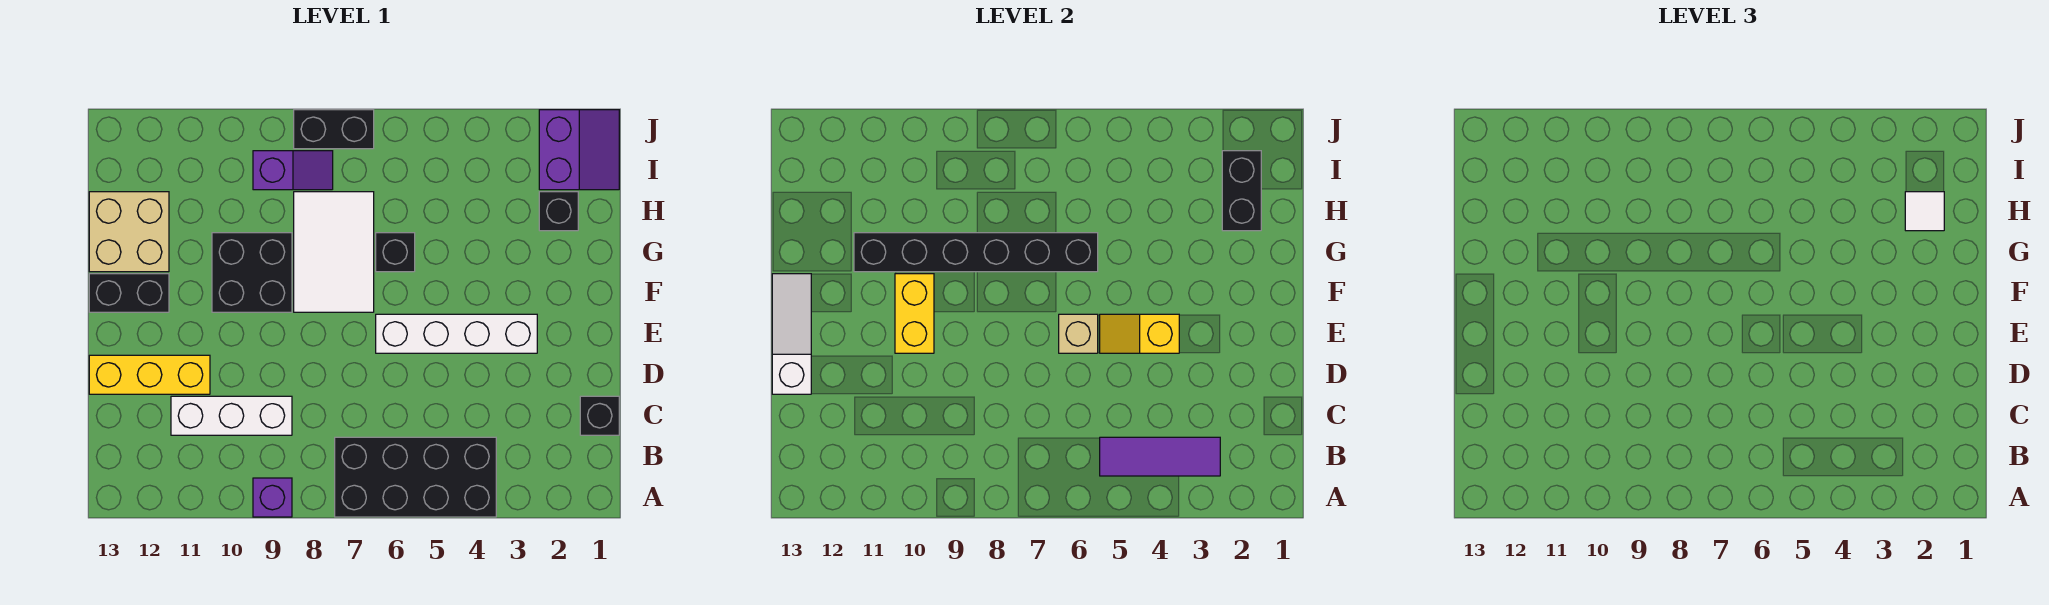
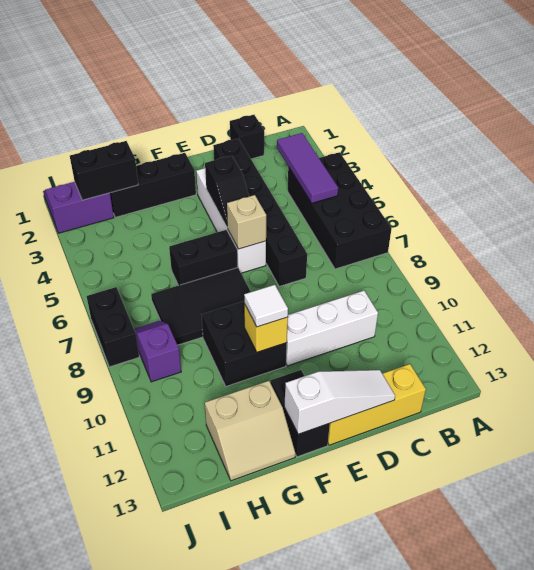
purple 1x1 brick [253,478,292,517] -> none
white 1x3 brick [171,396,292,435] -> white 1x3 brick turned to [286,291,378,366]
yellow 1x3 brick [89,355,210,394] -> yellow 1x3 brick turned to [328,364,426,445]
white 1x3 slope [772,274,811,394] -> white 1x3 slope turned to [284,370,395,434]
yellow 1x2 slope [1100,314,1179,353] -> black 1x2 slope [205,156,249,228]
yellow 1x2 brick [895,274,934,353] -> yellow 1x1 brick [244,304,288,352]
white 2x3 tile [294,192,374,312] -> black 2x3 tile [151,268,251,345]
black 1x1 brick [376,233,415,272] -> black 1x2 brick [169,230,237,285]
black 1x6 brick [854,233,1098,272] -> black 1x6 brick moved to [213,138,307,287]
tan 2x2 brick [89,192,169,272] -> tan 2x2 slope [205,381,295,481]
black 1x1 brick [539,192,578,231] -> black 1x3 brick [110,153,196,217]
white 1x1 tile [1905,192,1944,231] -> white 1x1 tile moved to [244,285,288,327]

